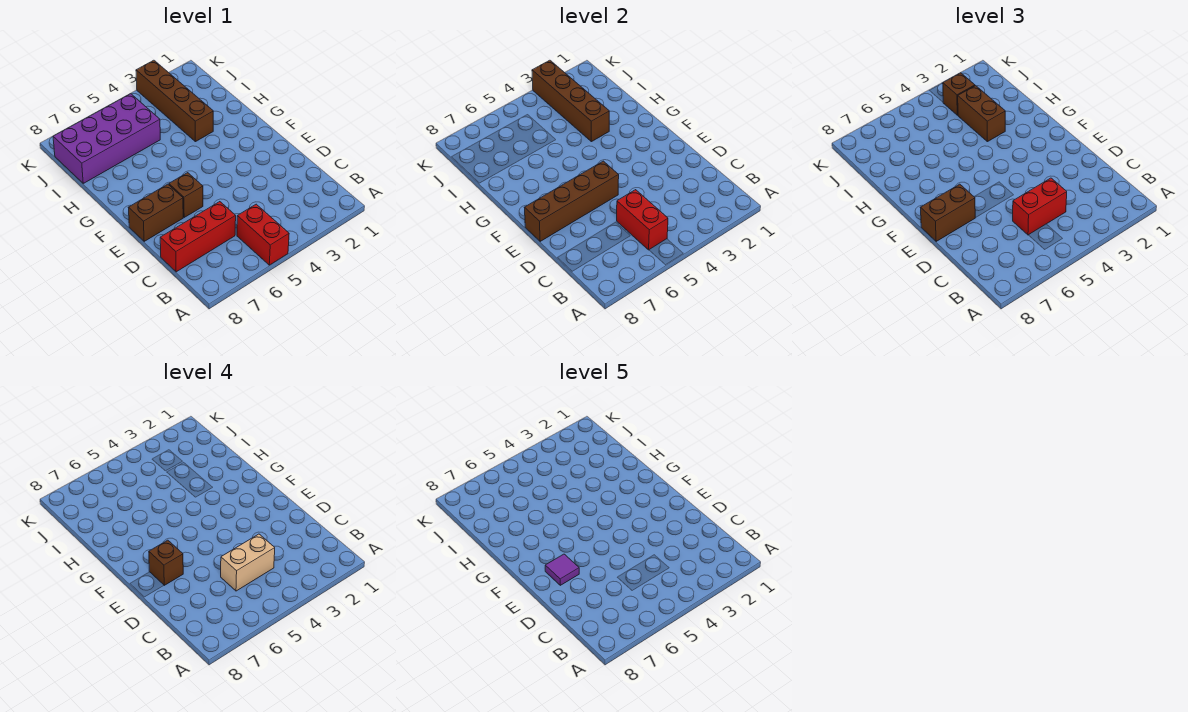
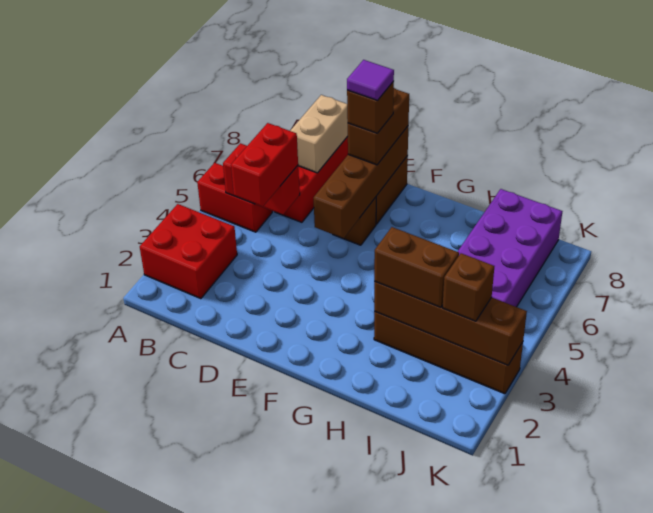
none -> red 2x2 brick [140,204,237,299]
tan 1x2 brick [221,534,275,591] -> tan 1x2 brick moved to [290,95,348,173]

